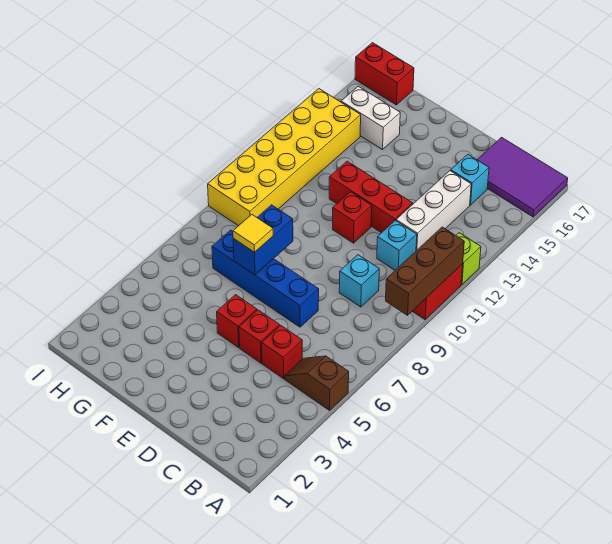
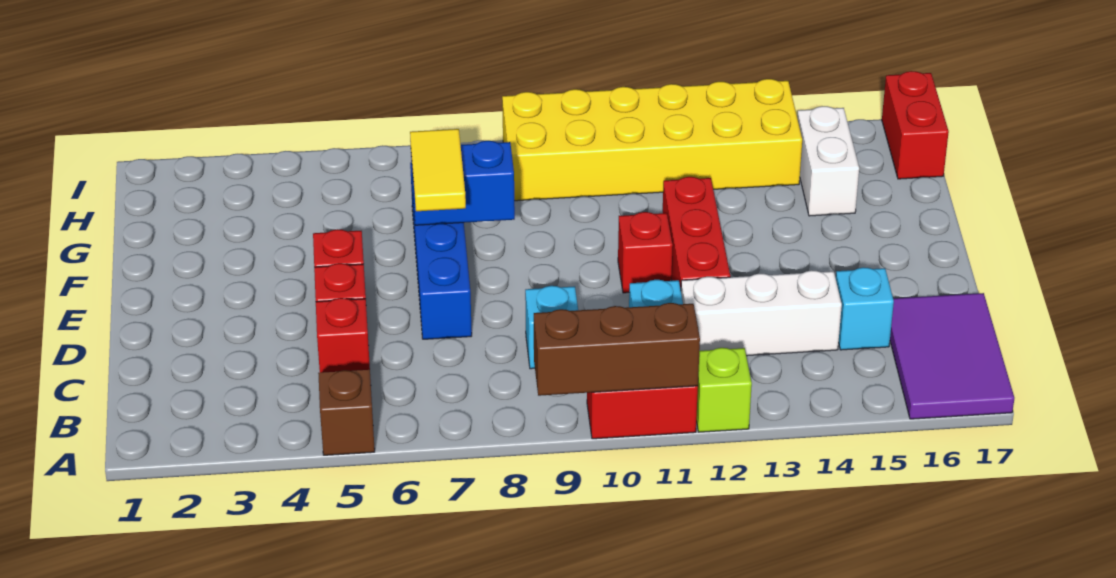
yellow 1x1 tile [233,215,273,252] -> yellow 1x2 tile [410,129,466,211]

